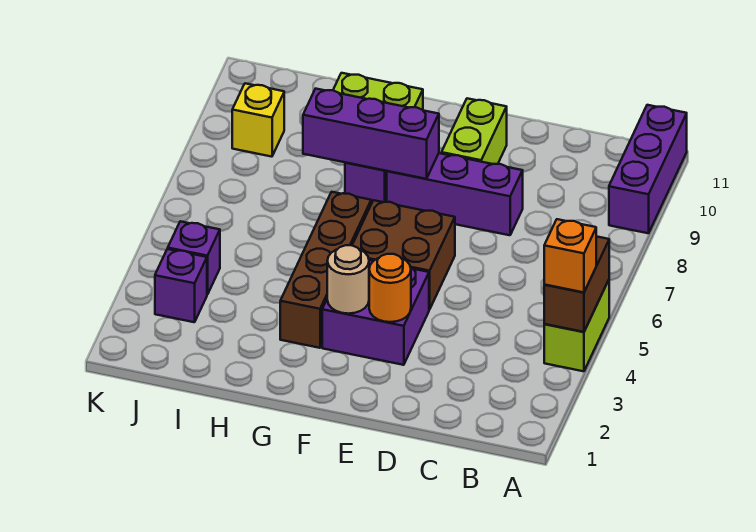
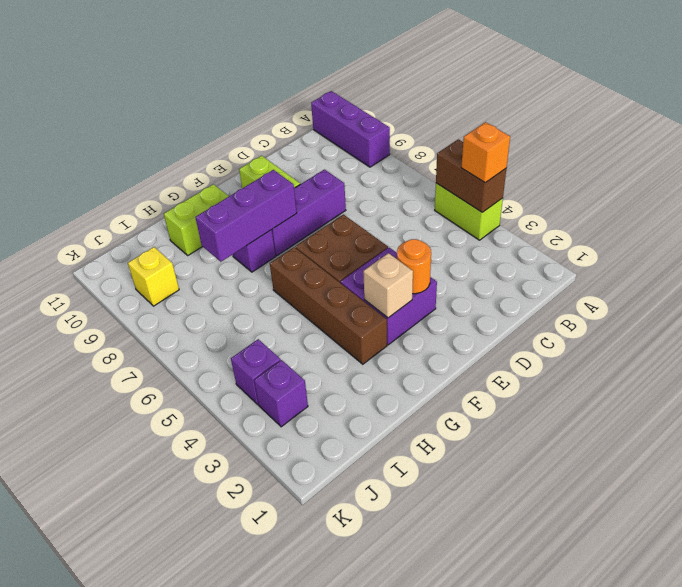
tan 1x1 round brick [327,245,369,314] -> tan 1x1 brick [363,253,413,318]

